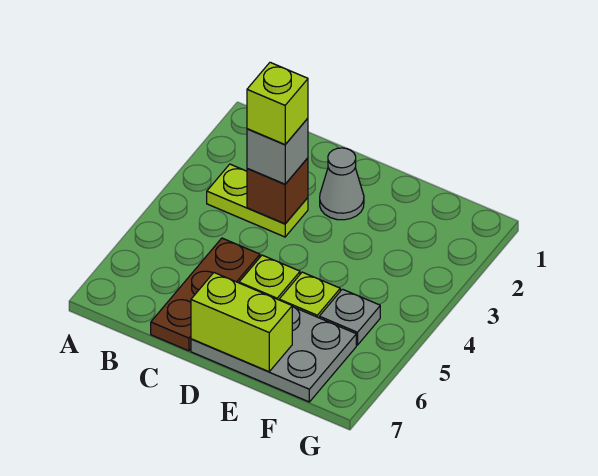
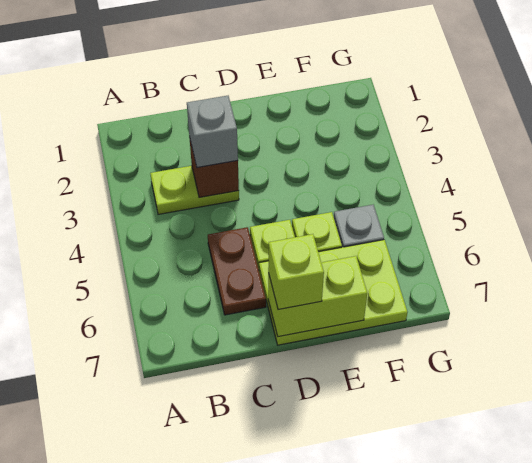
lime 1x1 brick [247,62,308,144] -> lime 1x1 brick moved to [268,234,324,310]
brown 1x3 plate [151,238,260,351] -> brown 1x2 plate [208,227,266,315]
grey 1x1 cone [320,148,364,220] -> none
grey 2x3 plate [191,307,356,402] -> lime 2x3 plate [259,240,408,345]

